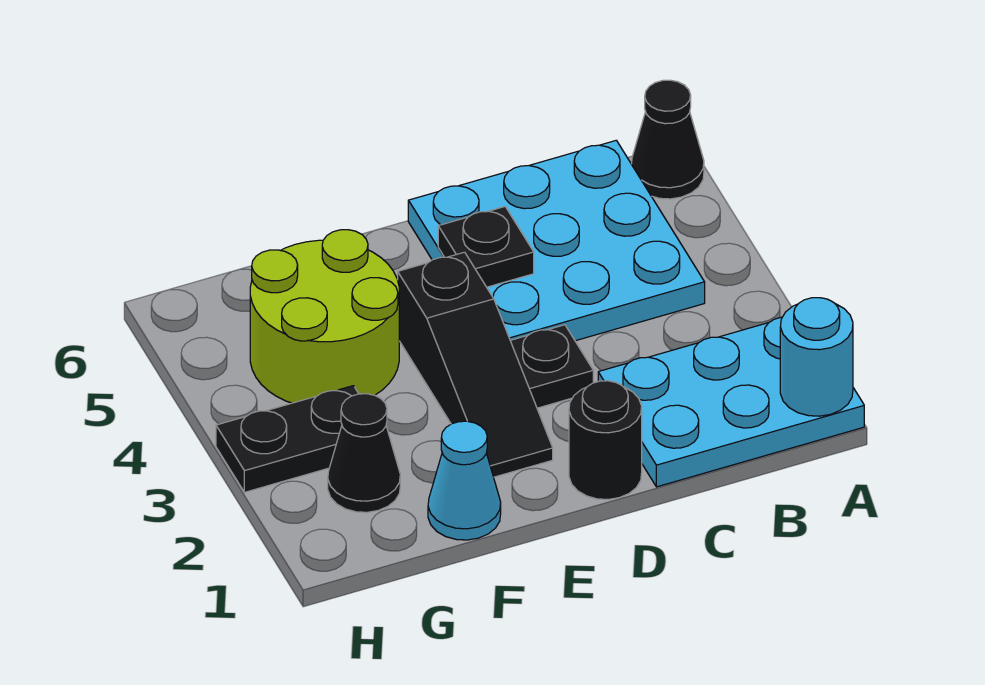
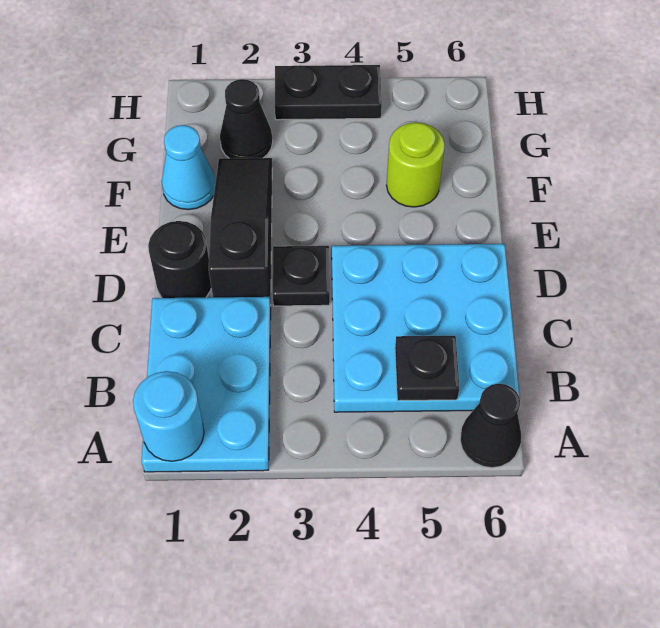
black 1x1 plate [438,207,534,287] -> black 1x1 plate moved to [395,336,459,401]
black 1x3 slope [398,252,553,477] -> black 1x3 slope turned to [209,158,272,306]
lime 2x2 round brick [250,230,399,403] -> lime 1x1 round brick [386,122,445,207]
black 1x2 plate [216,386,359,492] -> black 1x2 plate turned to [275,65,382,120]

